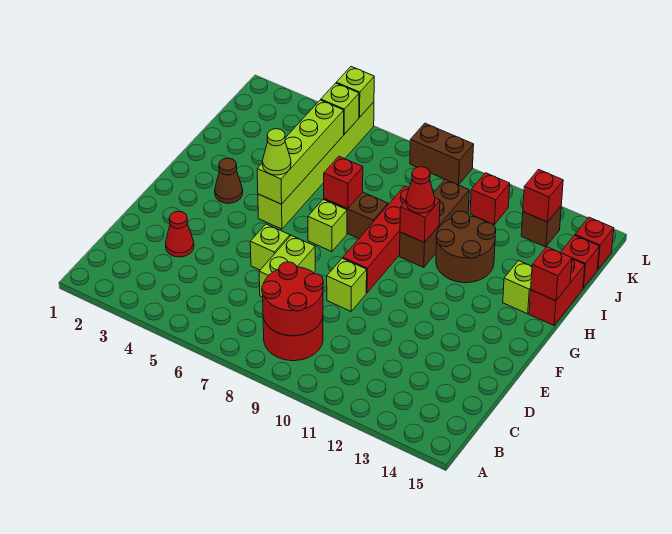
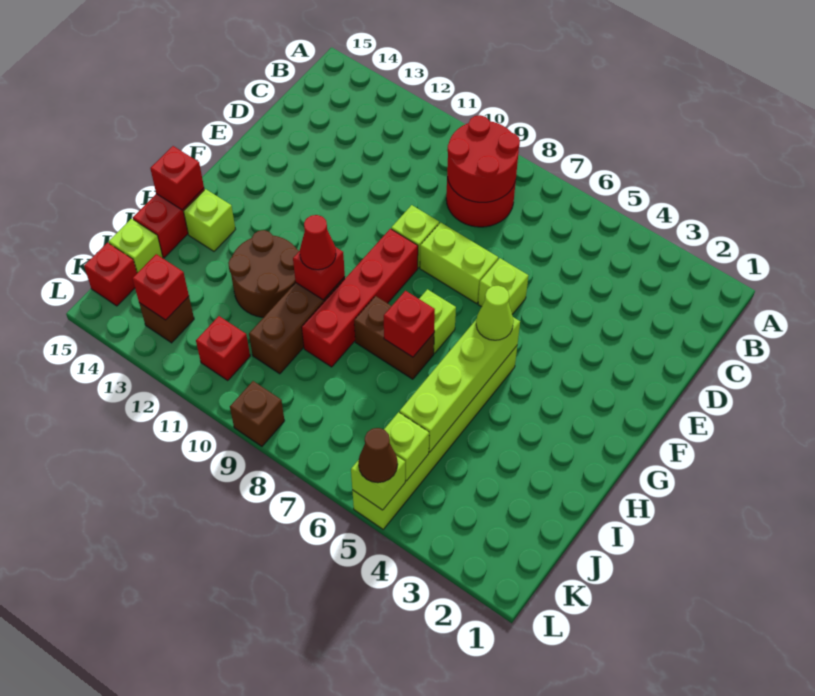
red 1x1 cone [165,211,194,257] -> none
lime 1x2 brick [259,235,315,297] -> lime 1x2 brick turned to [420,222,498,303]
brown 1x1 cone [215,158,243,203] -> brown 1x1 cone moved to [358,428,398,483]
red 1x1 brick [560,235,599,288] -> lime 1x1 brick [109,219,163,273]
brown 1x2 brick [410,123,474,185] -> brown 1x1 brick [230,381,284,446]

